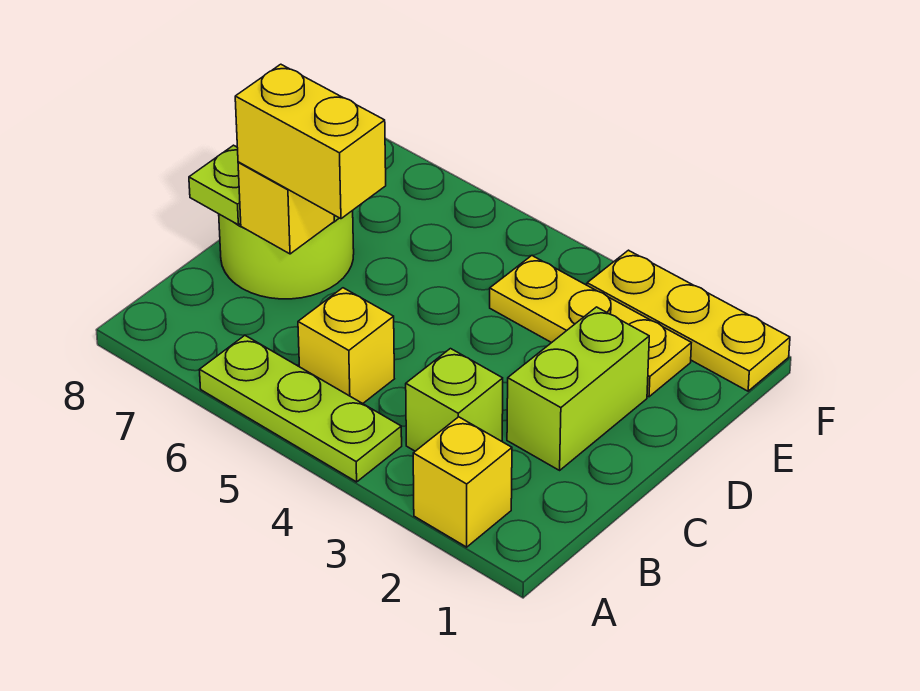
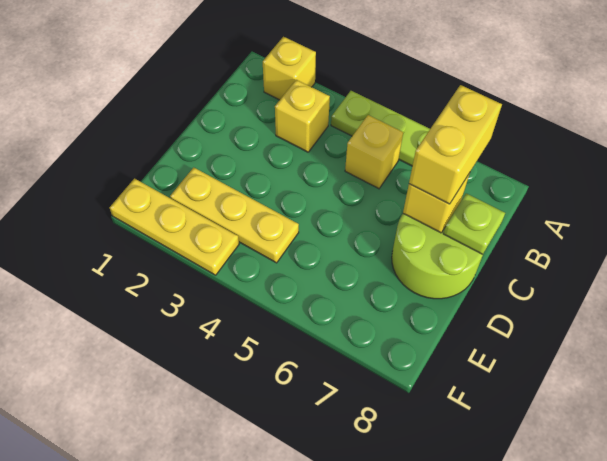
lime 1x1 brick [406,349,503,451] -> yellow 1x1 brick [275,80,330,152]
lime 1x2 brick [507,307,649,470] -> none
yellow 1x2 brick [235,64,386,219] -> yellow 1x2 brick turned to [409,85,502,204]

